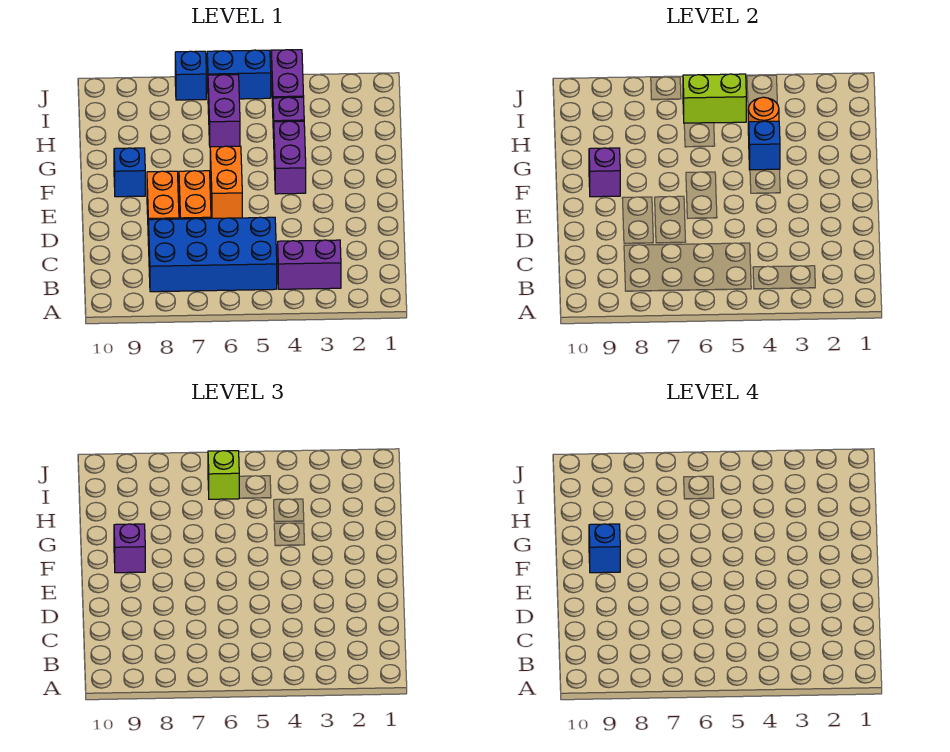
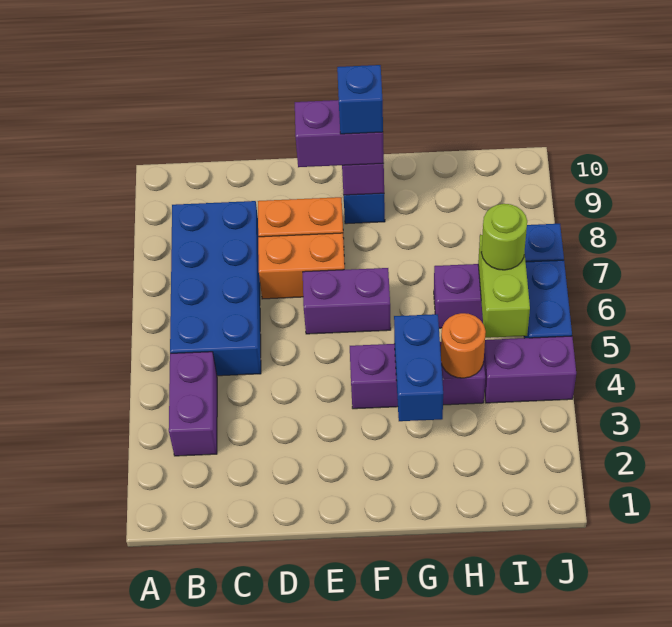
orange 1x2 brick [210,146,242,218] -> purple 1x2 brick [303,268,391,334]
purple 1x1 brick [114,524,145,573] -> purple 1x2 brick [295,100,384,167]
blue 1x1 brick [749,121,780,170] -> blue 1x2 brick [394,314,443,421]
lime 1x1 brick [208,451,239,499] -> lime 1x1 round brick [481,204,527,270]

